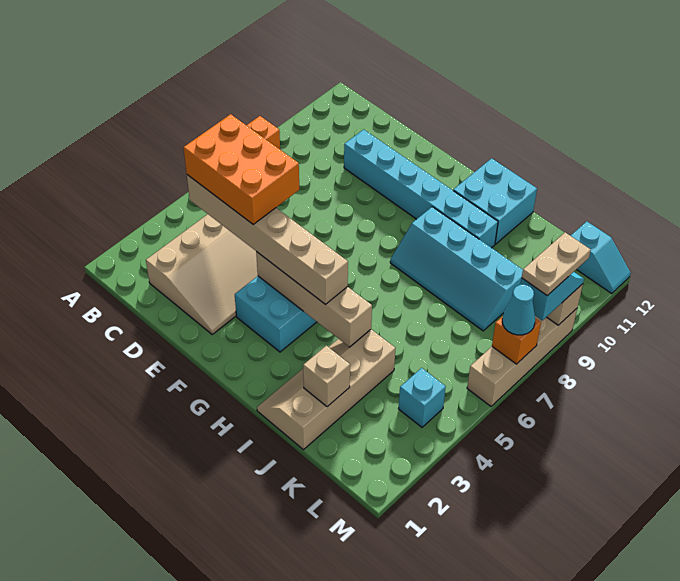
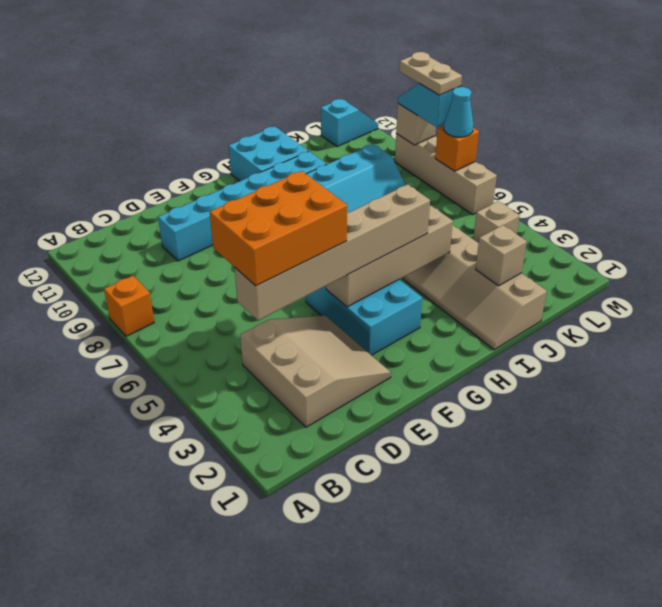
cyan 1x1 brick [399,368,446,427] -> tan 1x1 brick [473,201,520,243]

